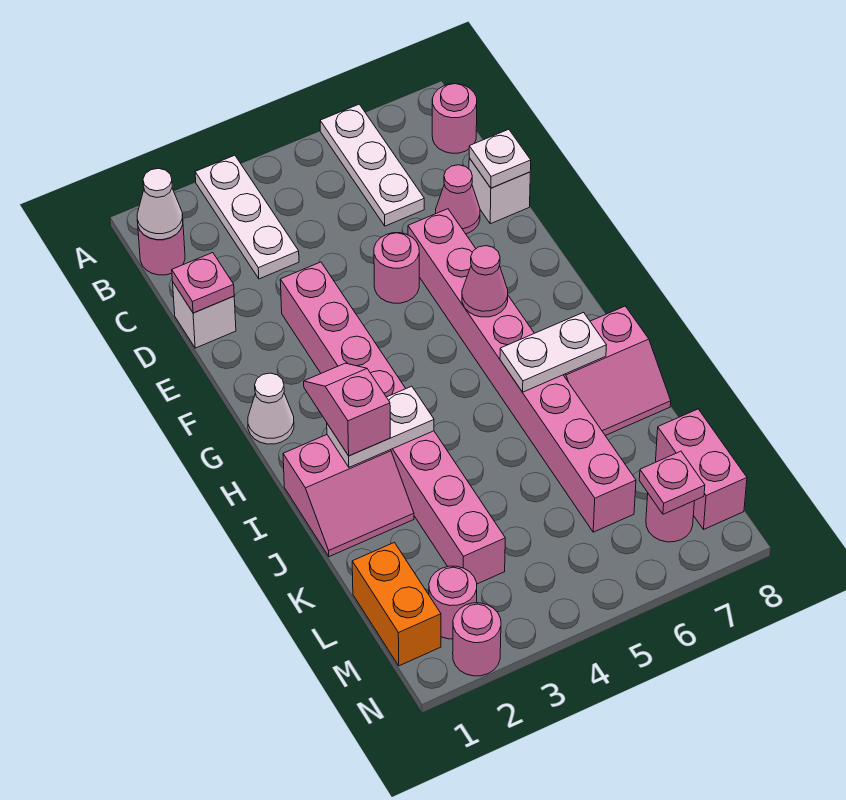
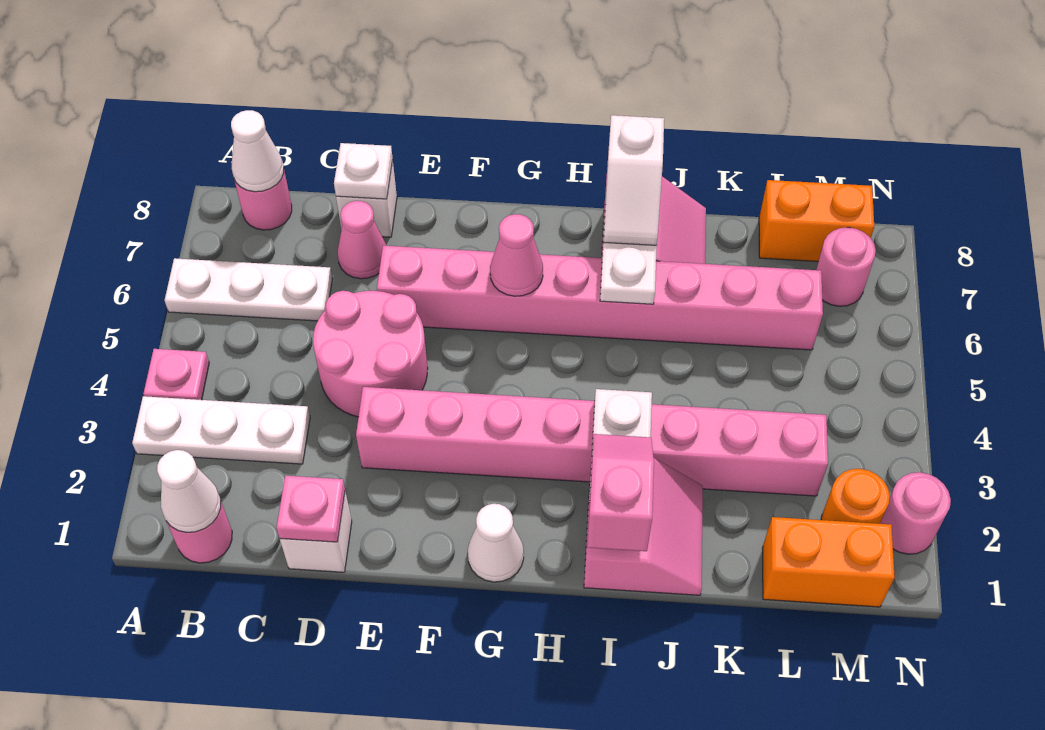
none -> white 1x1 cone [231,110,284,192]
pink 1x1 round brick [374,233,419,303] -> pink 2x2 round brick [313,291,428,417]
pink 1x2 slope [304,363,390,456] -> pink 1x2 slope turned to [587,434,654,551]
none -> white 1x2 slope [604,115,664,245]
pink 1x2 brick [656,409,747,529] -> orange 1x2 brick [759,180,874,261]
pink 1x1 round brick [429,566,477,639] -> orange 1x1 round brick [821,469,890,524]
pink 1x1 plate [639,451,705,514] -> pink 1x1 plate moved to [143,349,209,400]

